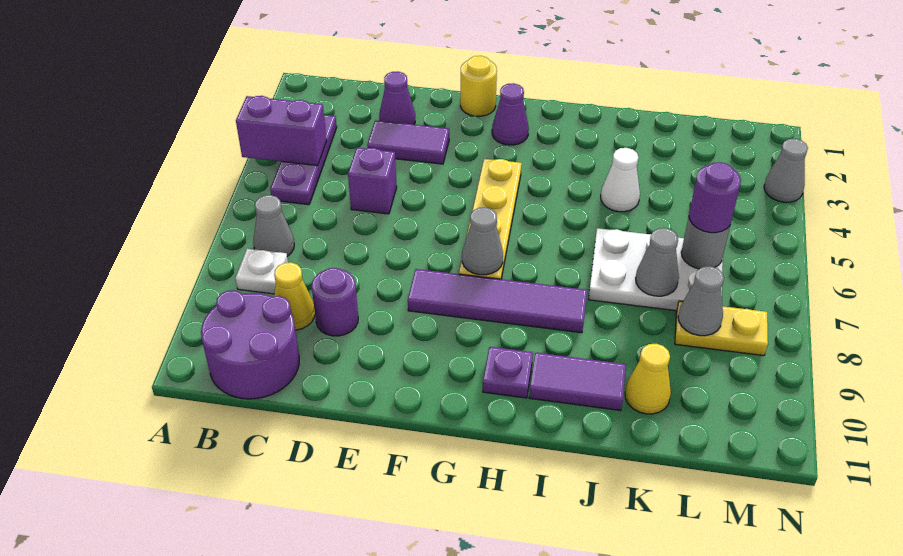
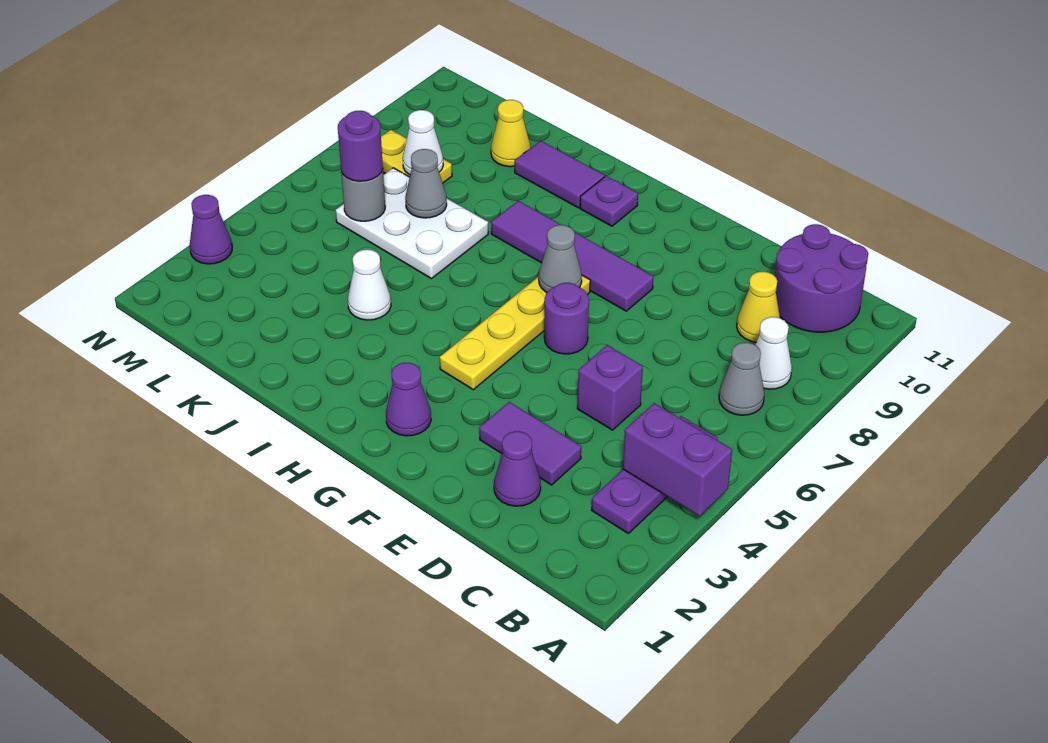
white 1x1 plate [235,248,288,294] -> white 1x1 cone [755,317,792,389]
purple 1x1 round brick [312,268,358,336] -> purple 1x1 round brick moved to [544,283,589,354]
yellow 1x1 round brick [460,56,497,116] -> none
grey 1x1 cone [678,266,724,336] -> white 1x1 cone [403,110,443,175]
grey 1x1 cone [764,139,808,202] -> purple 1x1 cone [190,195,232,264]

